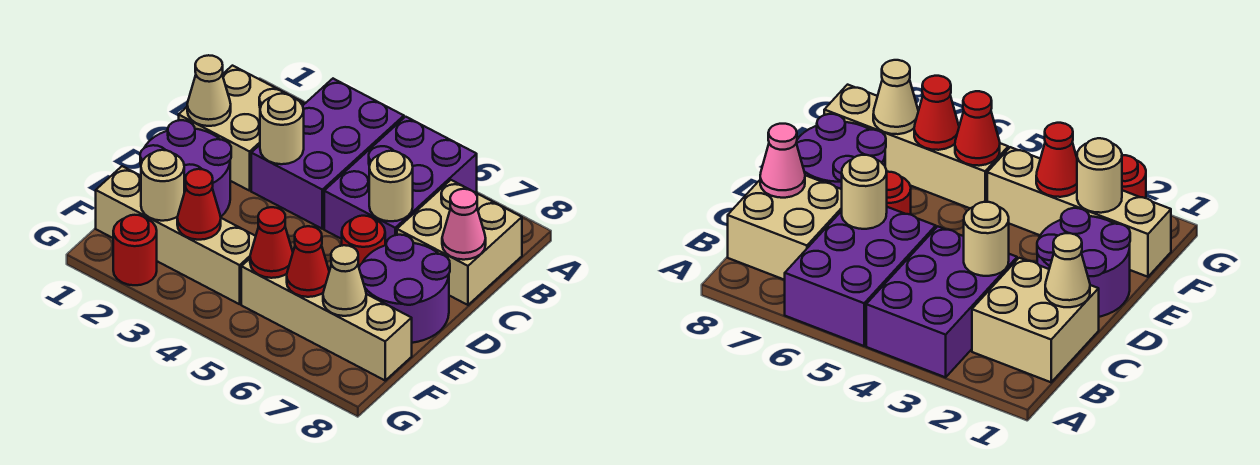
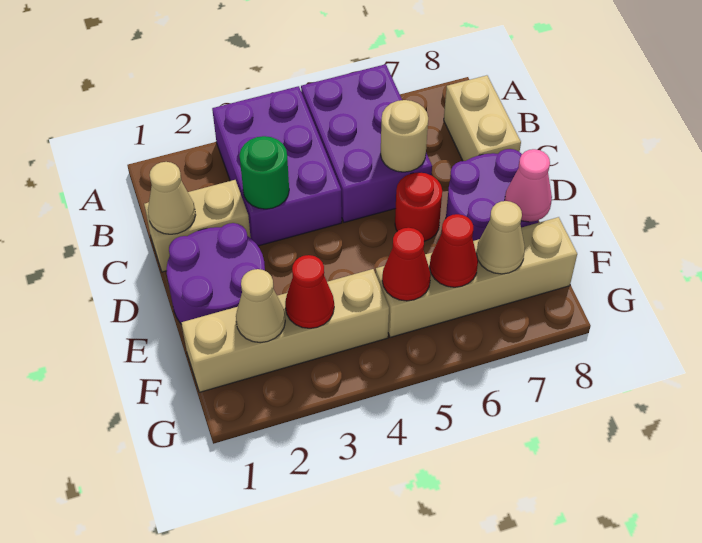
tan 2x2 brick [179,66,303,191] -> tan 1x2 brick [144,180,251,272]
tan 2x2 brick [397,180,522,305] -> tan 1x2 brick [444,75,521,161]
tan 1x1 round brick [260,94,304,164] -> green 1x1 round brick [240,136,289,209]
pink 1x1 cone [442,189,486,260] -> pink 1x1 cone moved to [505,149,552,222]
tan 1x1 round brick [141,150,185,221] -> tan 1x1 cone [236,269,285,343]
red 1x1 round brick [113,215,157,285] -> none

